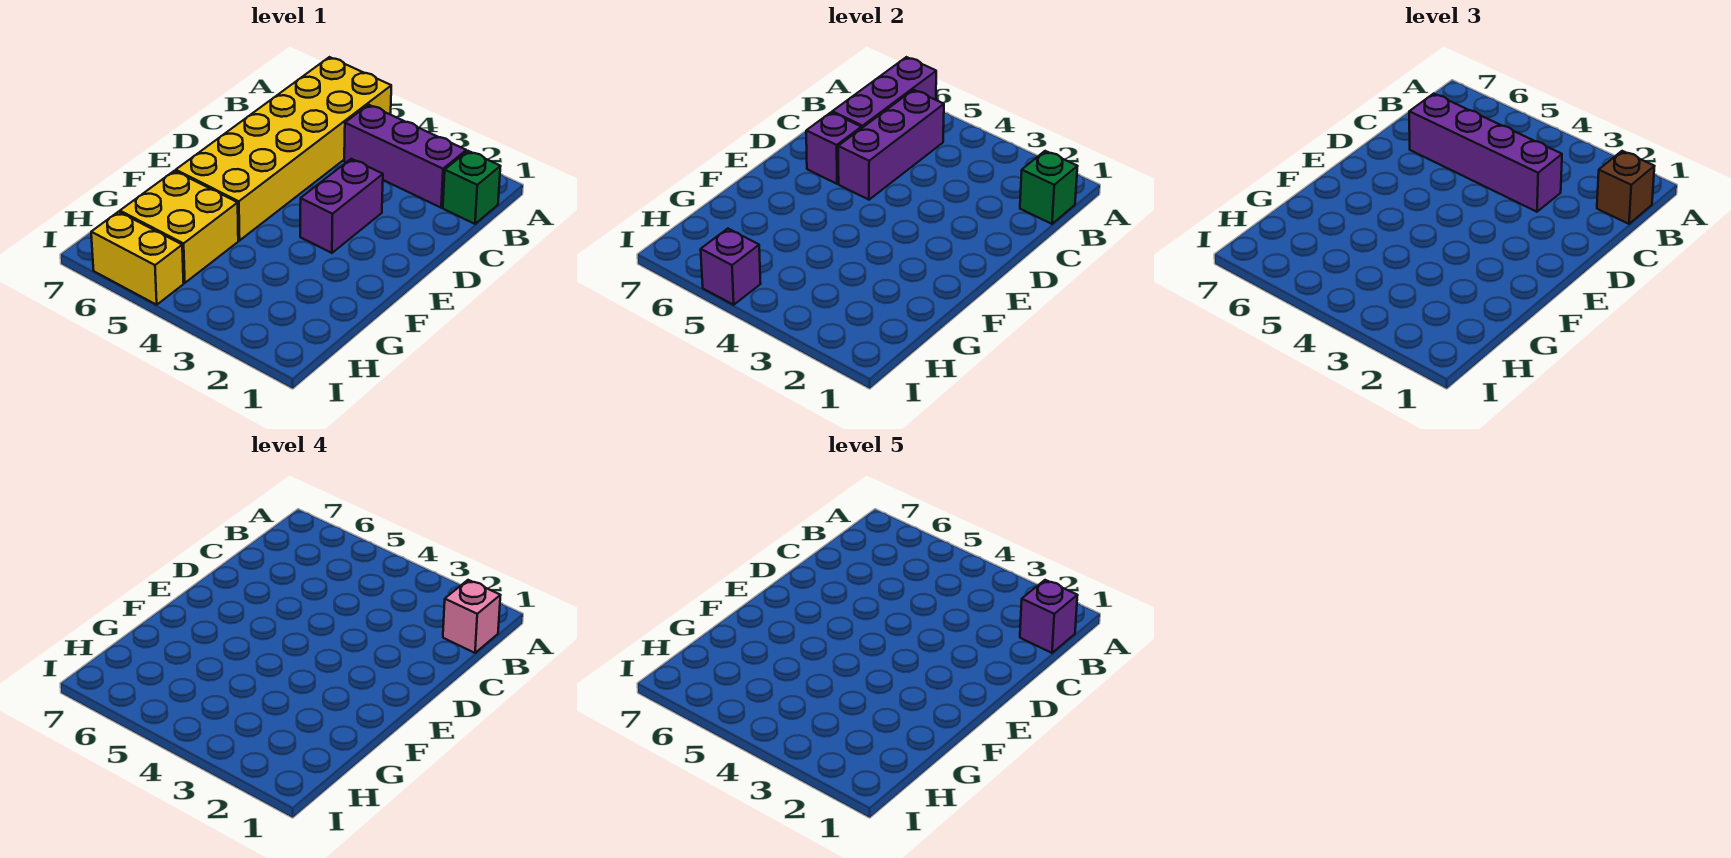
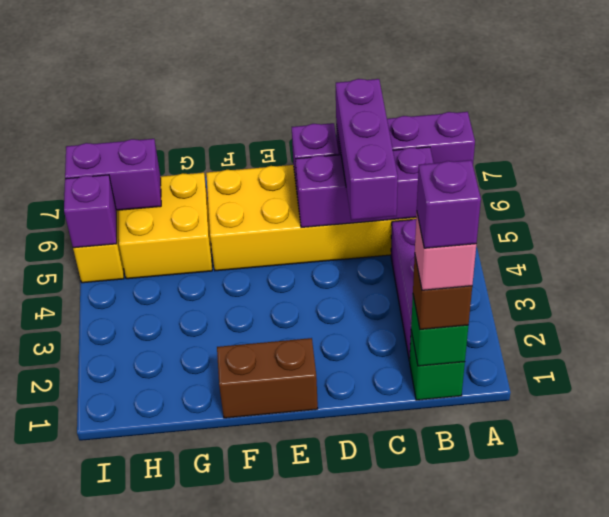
purple 1x4 brick [1409,94,1562,212] -> purple 1x3 brick [336,79,398,220]
purple 1x2 brick [300,159,383,253] -> purple 1x2 brick moved to [65,139,161,210]
none -> brown 1x2 brick [217,338,318,418]

